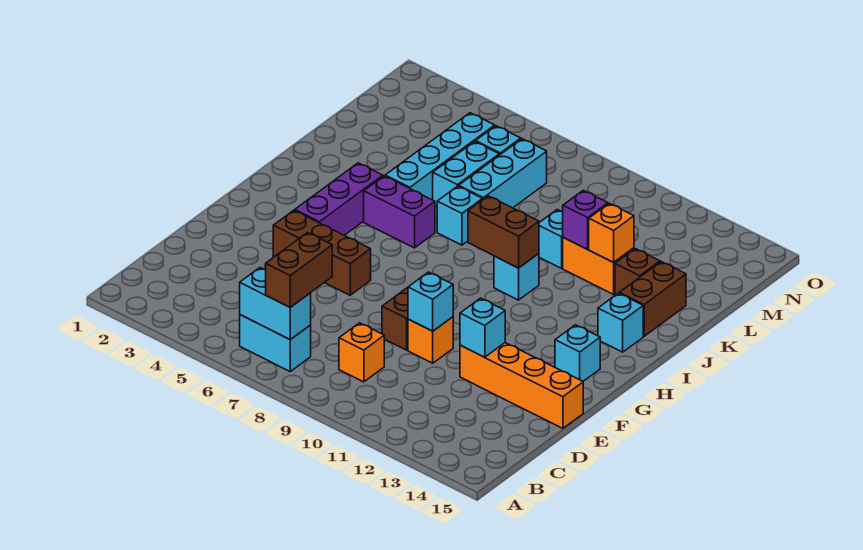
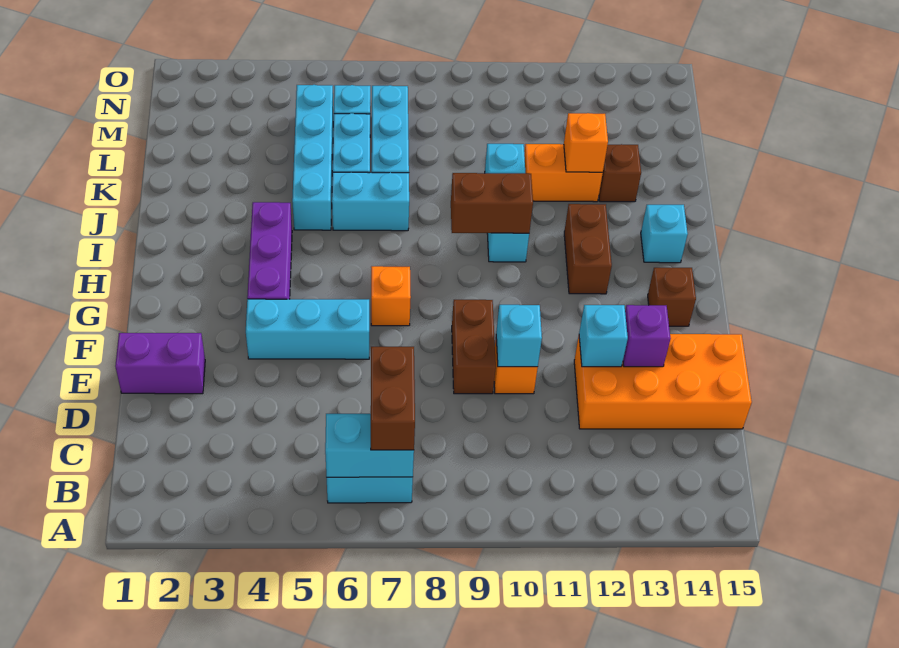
orange 1x1 brick [339,323,384,382] -> orange 1x1 brick moved to [371,266,411,326]
orange 1x4 brick [460,343,583,428] -> orange 2x4 brick [574,334,752,429]
brown 1x3 brick [273,210,371,295] -> cyan 1x3 brick [246,299,369,359]
cyan 1x1 brick [555,325,600,381] -> brown 1x1 brick [648,268,696,326]
purple 1x2 brick [364,176,435,248] -> purple 1x2 brick moved to [115,333,205,394]
cyan 1x1 brick [437,186,482,245] -> cyan 1x2 brick [332,172,409,231]
brown 1x2 brick [619,262,686,336] -> brown 1x2 brick moved to [564,204,612,294]
purple 1x1 brick [563,190,608,249] -> purple 1x1 brick moved to [623,305,671,367]

